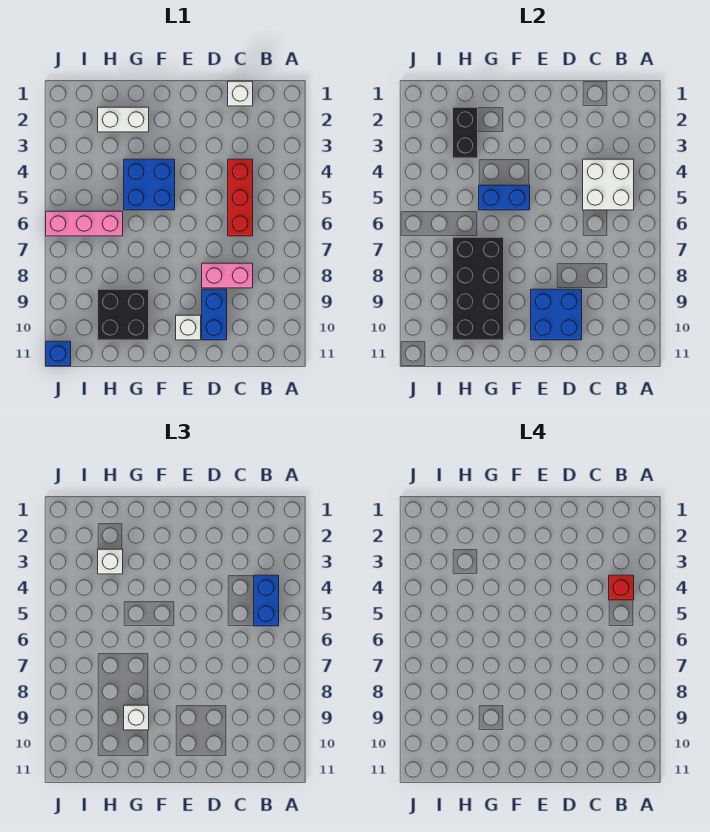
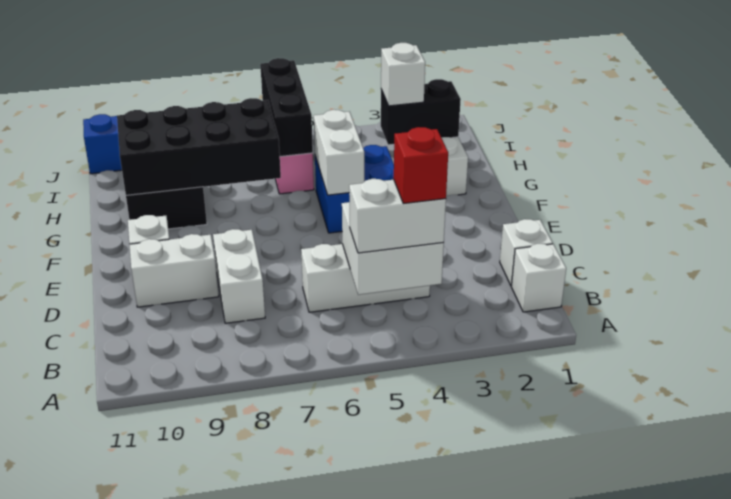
blue 1x2 brick [254,575,279,626] -> white 1x2 brick [349,179,446,253]
red 1x3 brick [228,159,253,236] -> white 1x3 brick [301,244,430,312]
pink 1x2 brick [202,263,253,288] -> white 1x2 brick [213,229,265,323]
blue 1x2 brick [202,289,227,340] -> white 1x2 brick [129,234,219,307]
blue 2x2 brick [531,289,582,340] -> none
blue 1x2 brick [479,185,530,210] -> white 1x2 brick [314,110,364,195]
white 1x1 brick [124,705,149,730] -> white 1x1 brick moved to [511,244,566,312]
none -> black 1x3 brick [260,58,313,156]

